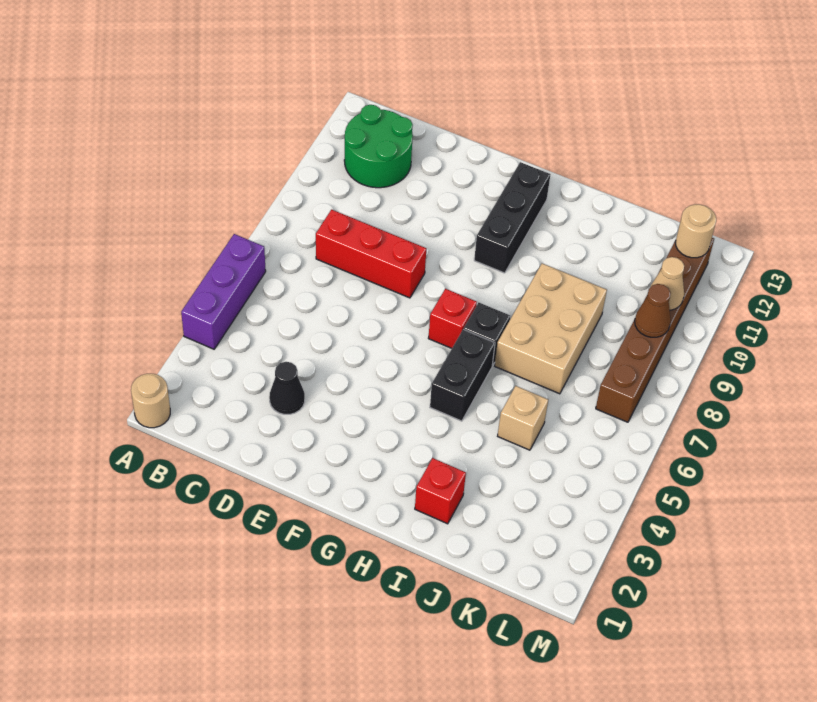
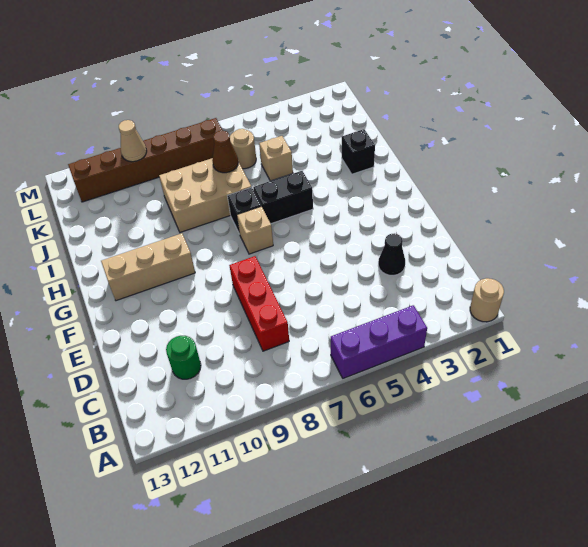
green 2x2 round brick [344,105,413,188] -> green 1x1 round brick [166,336,201,379]
red 1x1 brick [428,289,477,348] -> tan 1x1 brick [237,206,273,254]
black 1x3 brick [474,162,550,273] -> tan 1x3 brick [101,233,195,301]
red 1x1 brick [415,458,466,524] -> black 1x1 brick [342,129,375,174]
brown 1x1 cone [635,284,671,337] -> brown 1x1 cone moved to [212,131,238,173]
tan 1x1 round brick [675,204,716,258] -> tan 1x1 round brick moved to [230,129,256,169]

